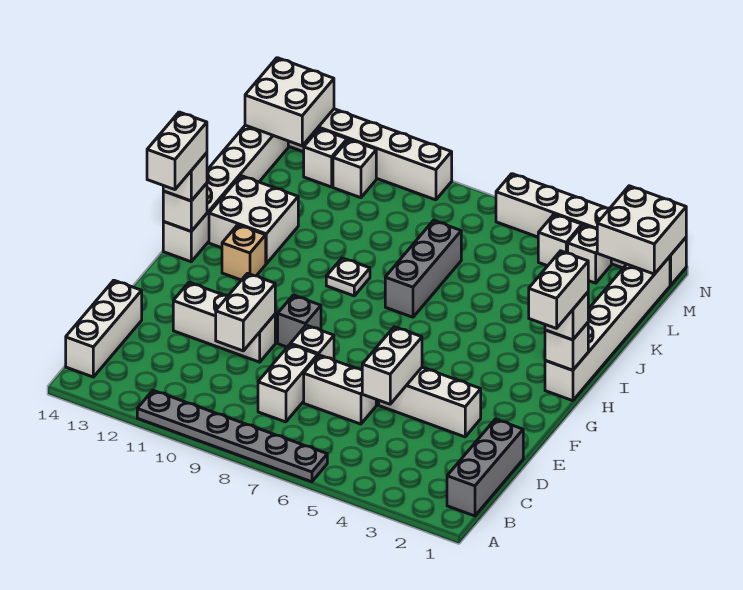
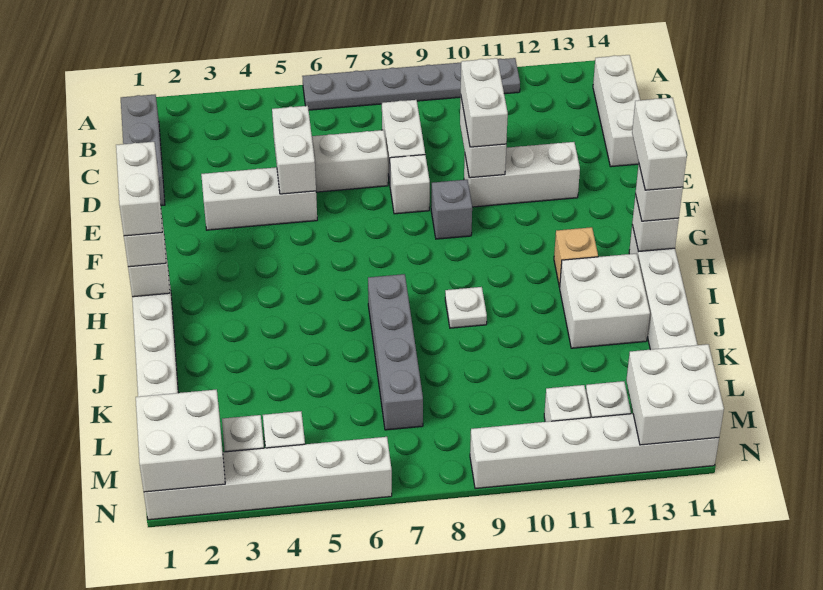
none -> white 1x2 brick [461,58,508,147]
grey 1x3 brick [385,221,461,317] -> grey 1x4 brick [368,274,423,430]

